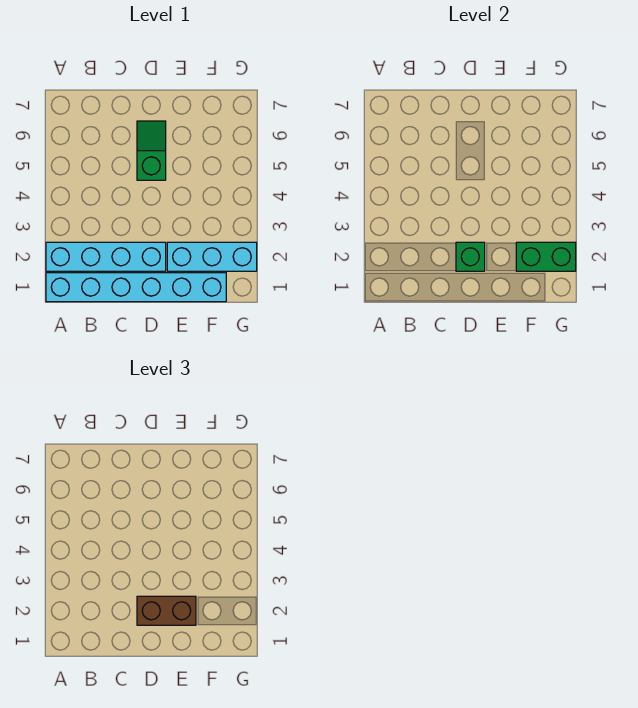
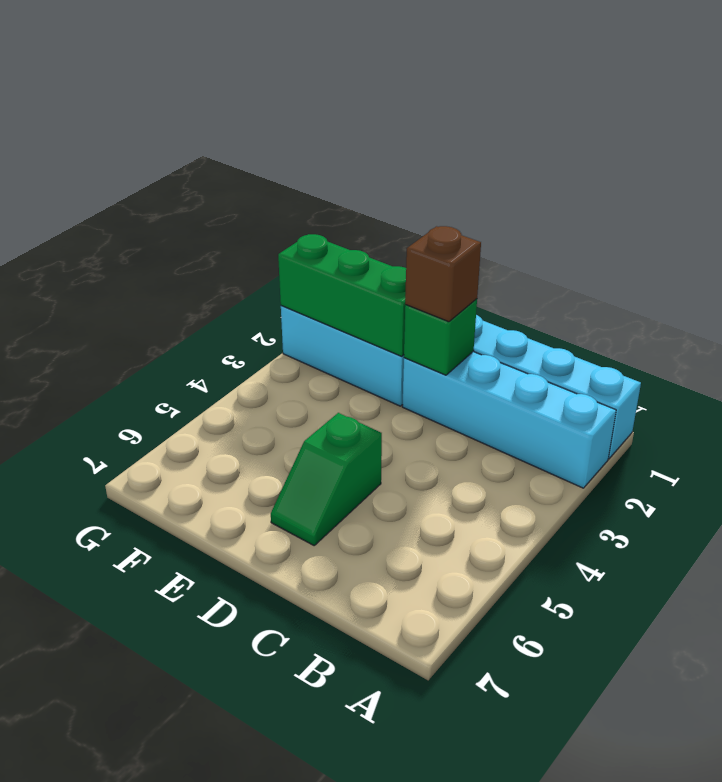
brown 1x2 brick [137,596,196,625] -> brown 1x1 brick [405,226,481,322]
green 1x2 brick [516,242,576,271] -> green 1x3 brick [278,234,406,356]

